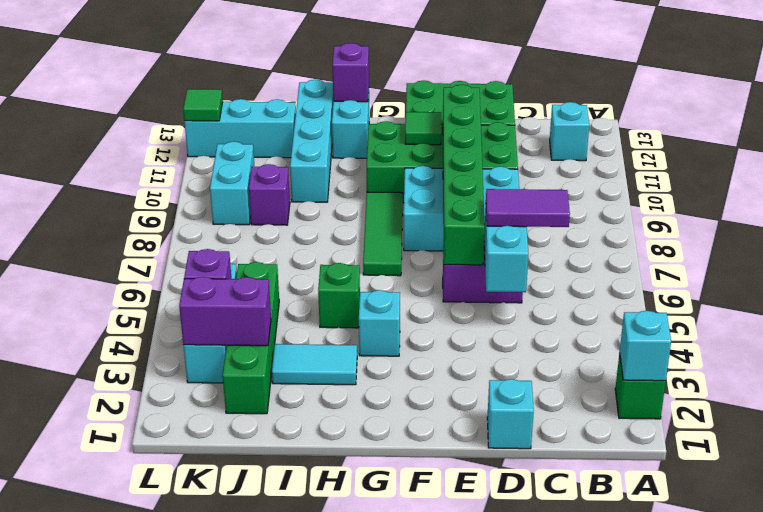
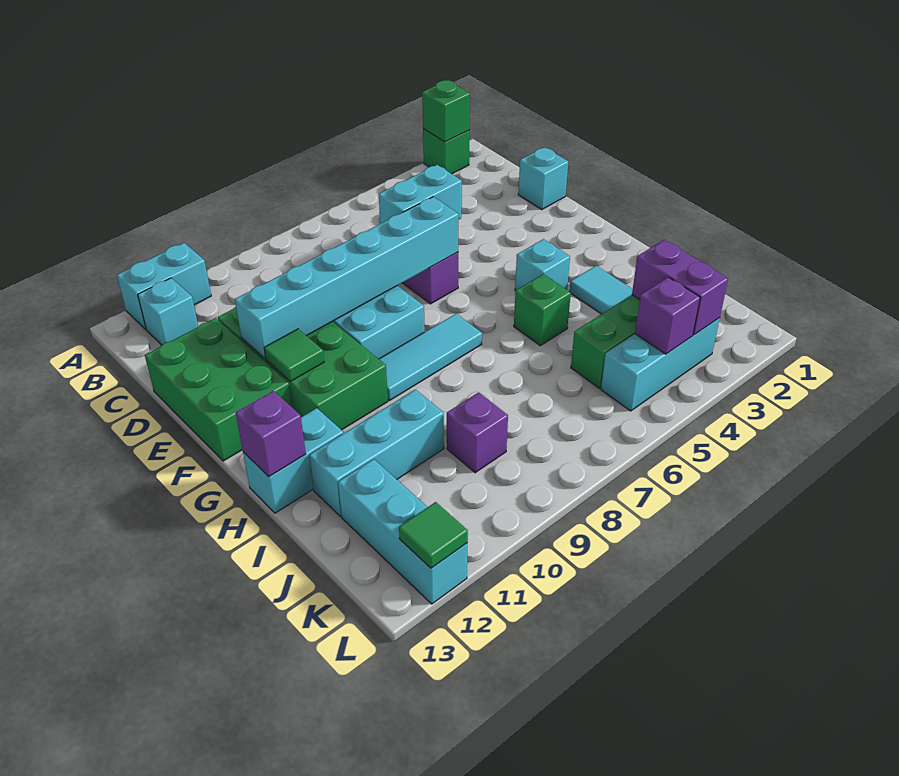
cyan 1x1 brick [620,311,671,381] -> green 1x1 brick [422,80,470,142]
purple 1x2 tile [486,189,570,227] -> none
green 1x6 brick [443,85,485,265] -> cyan 1x6 brick [235,197,459,358]
green 1x3 tile [363,192,403,276] -> cyan 1x3 tile [379,314,482,401]
cyan 1x4 brick [290,80,334,202] -> cyan 1x3 brick [309,390,444,516]
cyan 1x2 brick [210,142,255,225] -> cyan 1x2 brick moved to [117,243,211,329]

